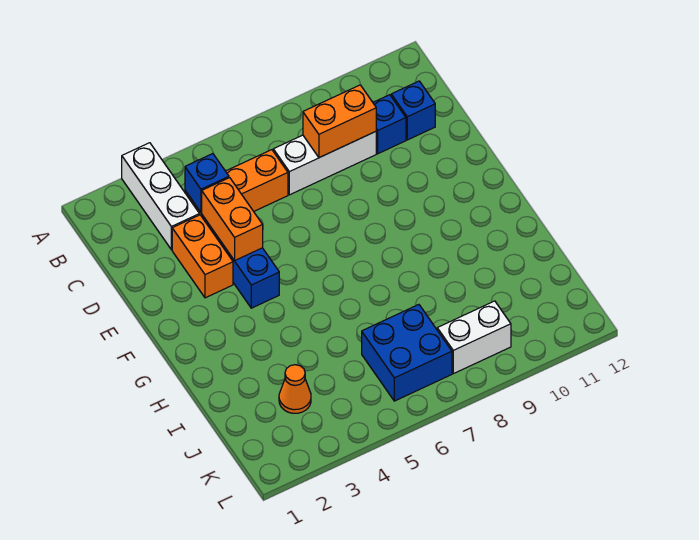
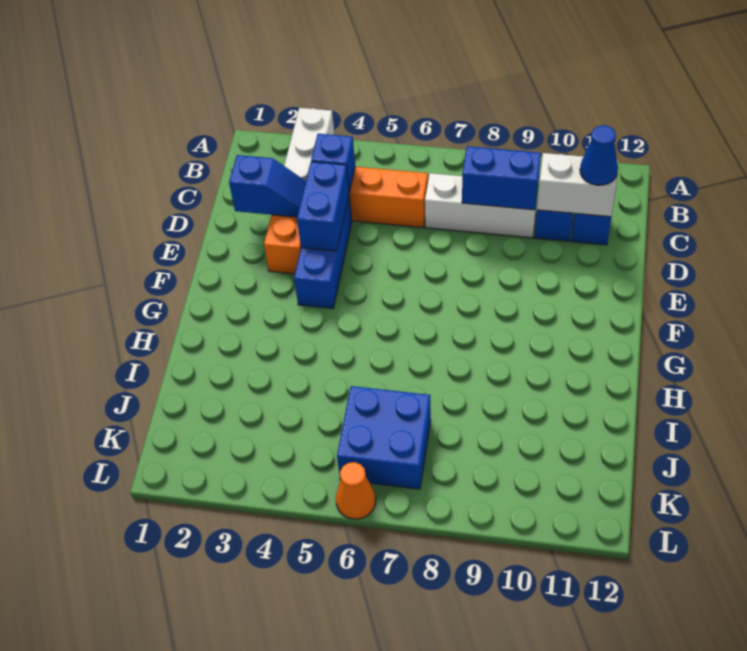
orange 1x2 brick [303,85,376,158] -> blue 1x2 brick [462,146,541,210]
none -> blue 1x1 cone [580,125,618,185]
none -> blue 1x2 slope [229,155,306,217]
orange 1x2 brick [201,178,263,261] -> blue 1x2 brick [297,162,349,251]
orange 1x1 cone [279,365,311,413] -> orange 1x1 cone moved to [336,462,376,519]
white 1x2 brick [437,301,511,374] -> white 1x2 brick moved to [537,153,618,217]

